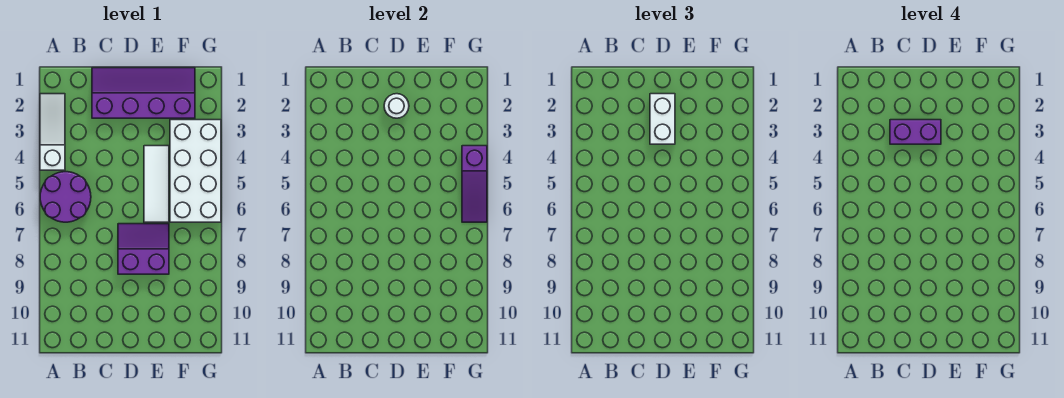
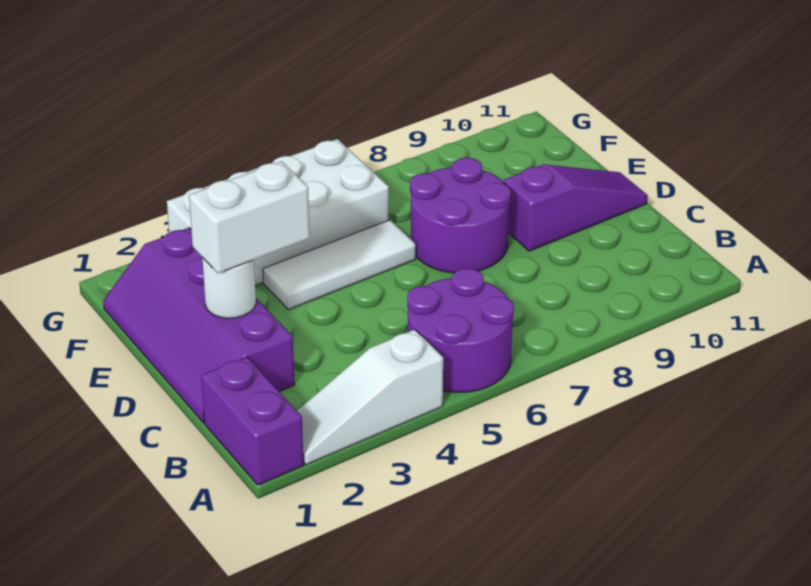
purple 1x2 brick [890,120,941,144] -> purple 1x2 brick moved to [201,357,304,485]
purple 2x2 slope [118,224,169,274] -> purple 2x2 round brick [410,158,511,273]
purple 1x3 slope [462,146,487,222] -> purple 1x3 slope moved to [503,164,648,251]

